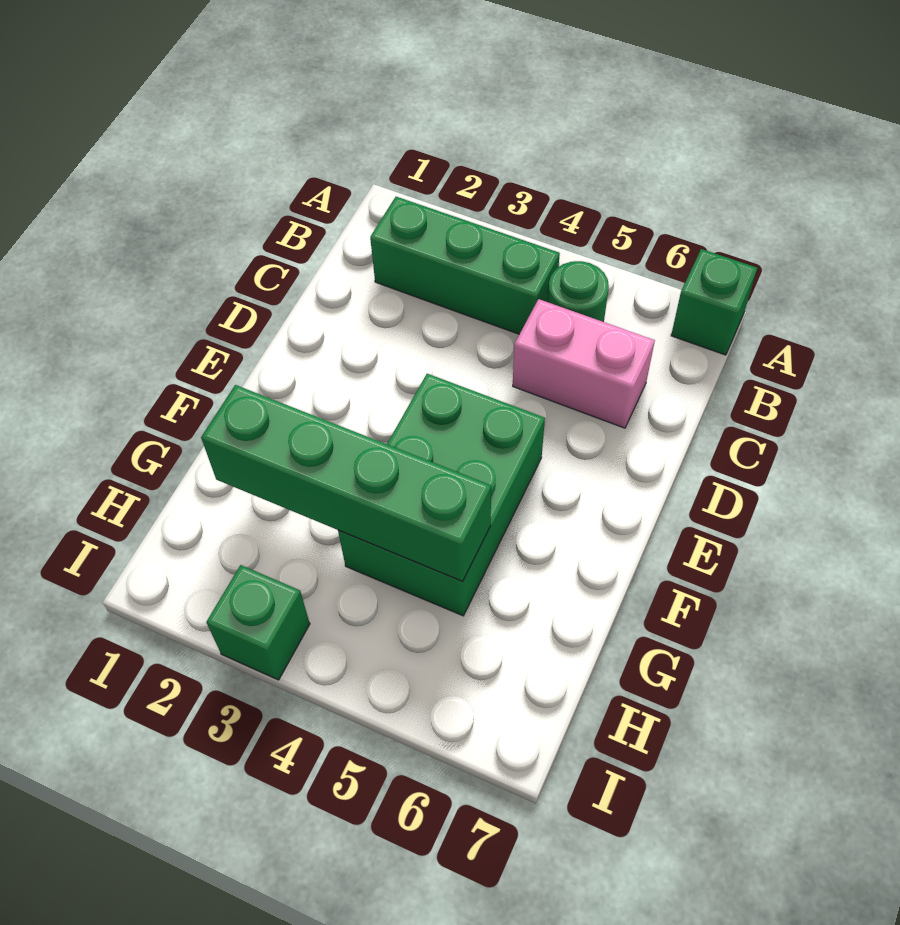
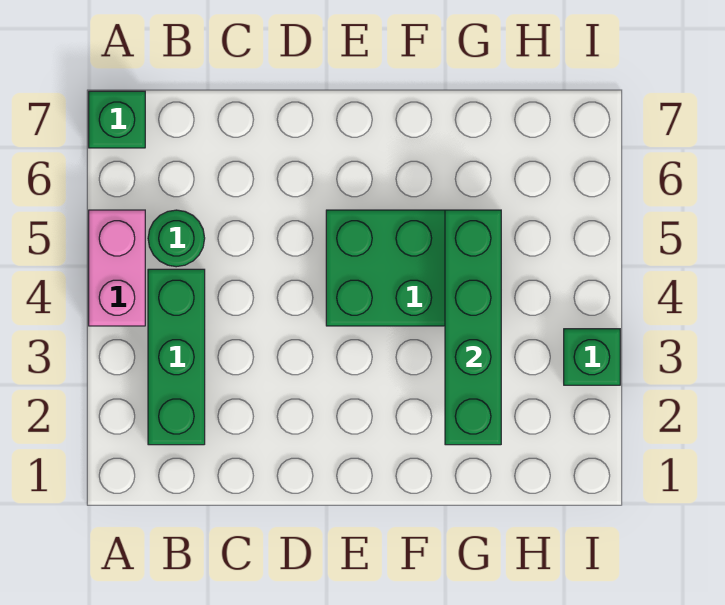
pink 1x2 brick [513,299,655,428] -> pink 1x2 brick moved to [89,210,145,326]

